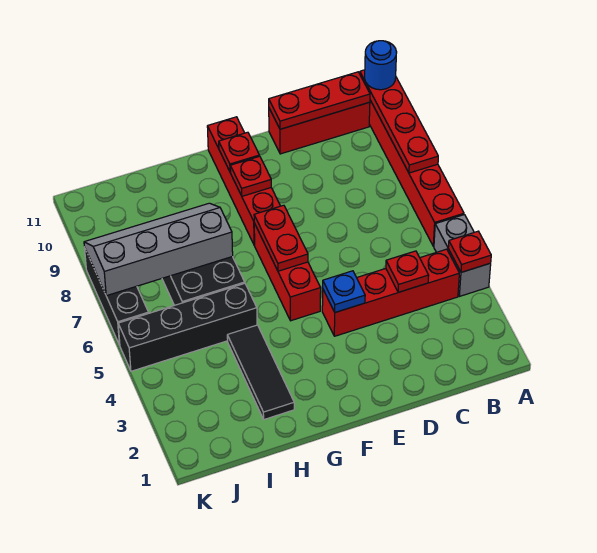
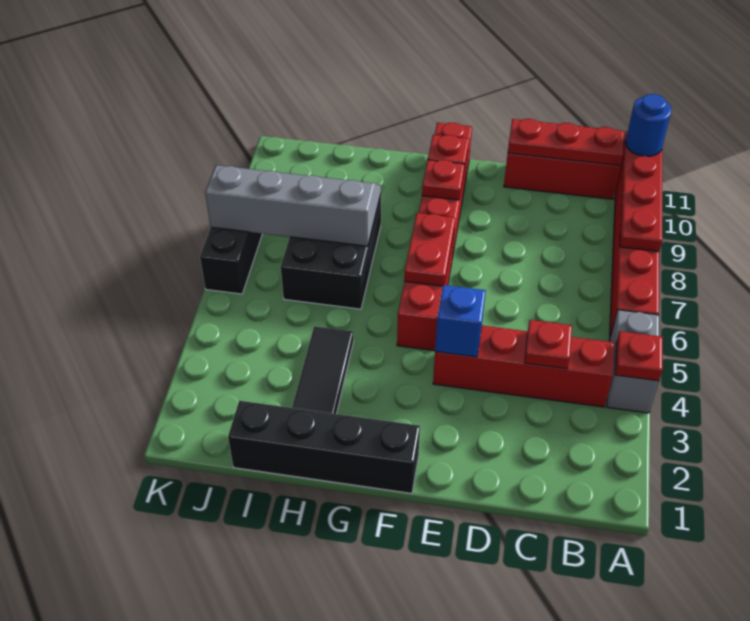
blue 1x1 plate [323,271,365,312] -> blue 1x1 brick [435,285,486,357]
black 1x4 brick [118,284,257,371] -> black 1x4 brick moved to [228,401,420,493]

